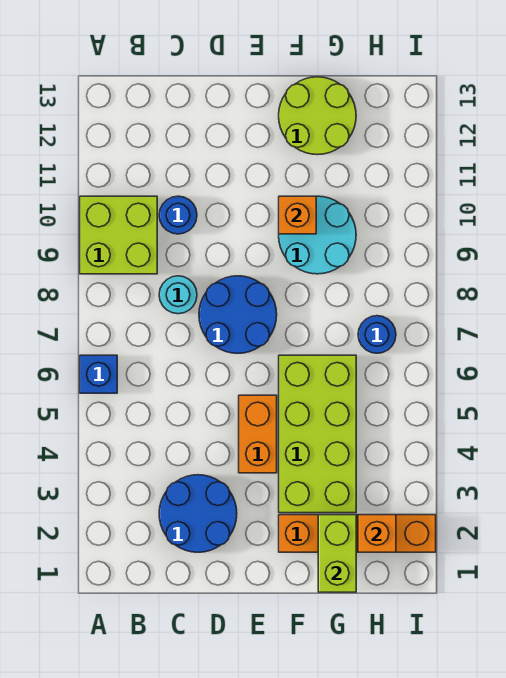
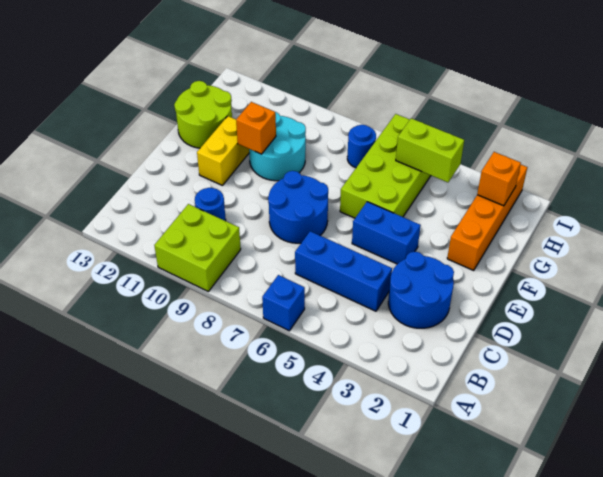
none -> blue 1x3 brick [295,231,392,311]
cyan 1x1 round brick [159,276,197,314] -> none
orange 1x2 brick [239,395,277,473] -> blue 1x2 brick [352,202,421,264]
none -> yellow 1x2 brick [197,116,249,185]
lime 2x4 brick [279,355,356,513] -> lime 2x4 brick turned to [340,114,431,218]
lime 1x2 brick [318,515,356,592] -> lime 1x2 brick moved to [396,118,464,182]

